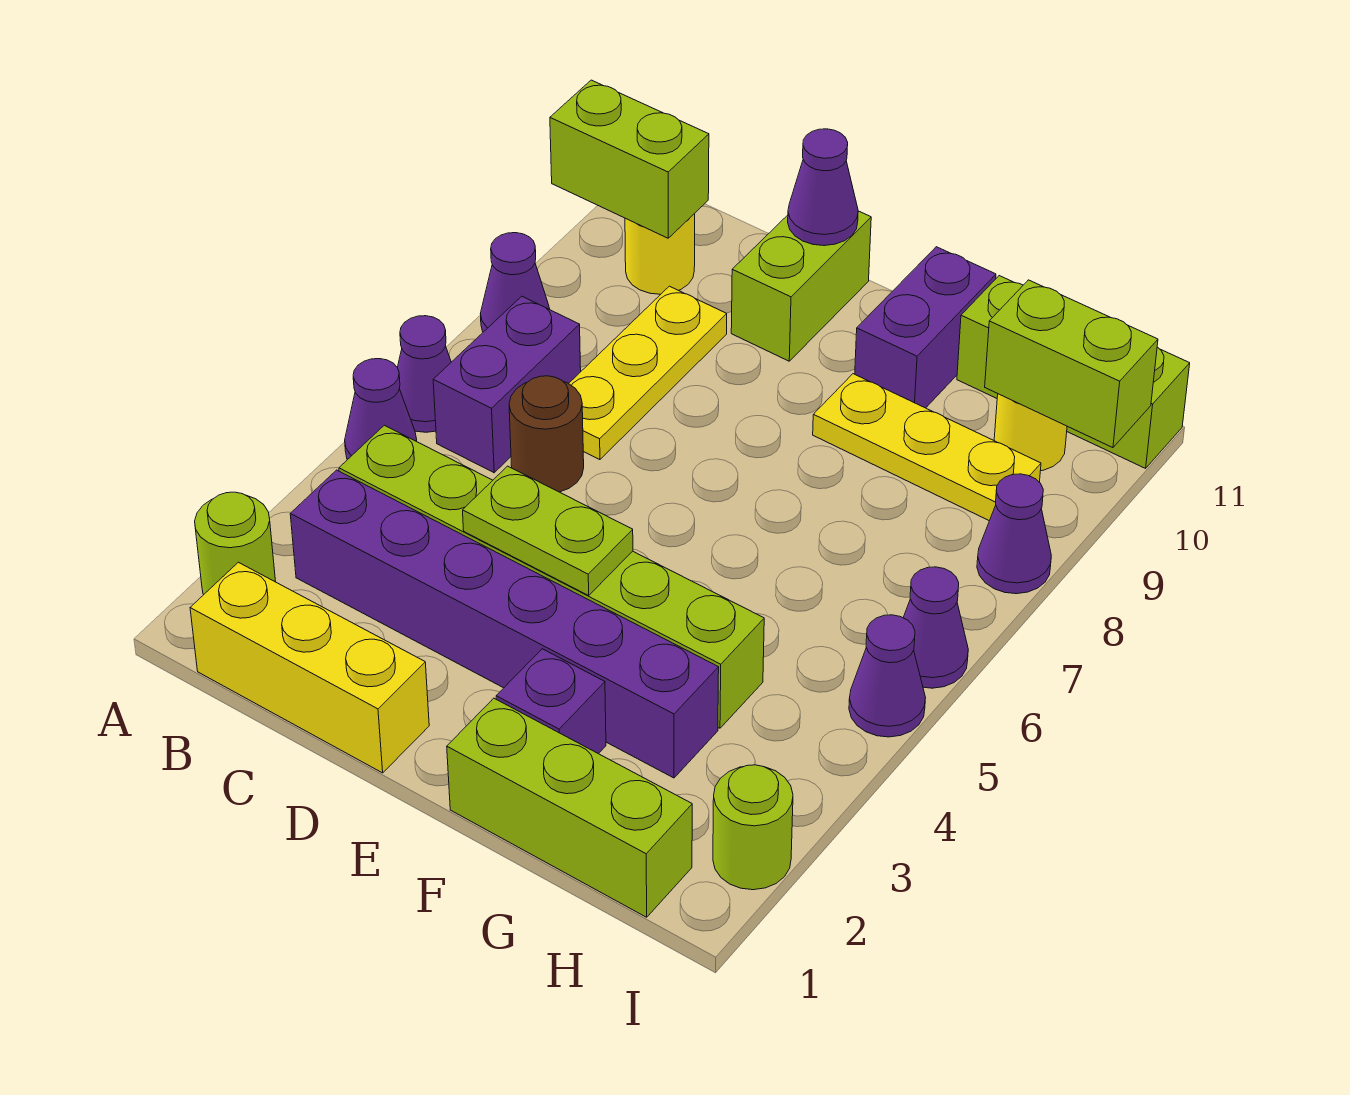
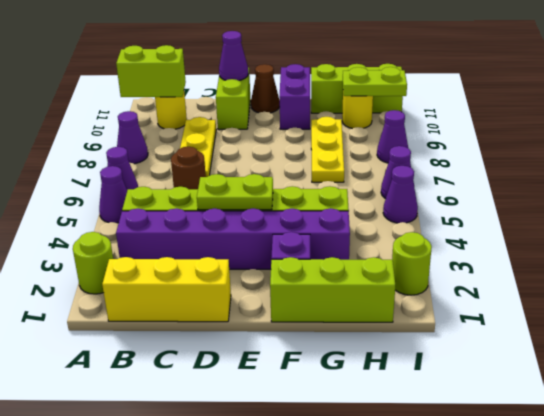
purple 1x2 brick [433,296,581,473] -> none
none -> brown 1x1 cone [251,64,280,113]
yellow 1x3 plate [813,374,1041,521] -> yellow 1x3 plate turned to [311,117,344,182]
lime 1x2 brick [985,280,1158,448] -> lime 1x2 plate [343,67,407,96]

